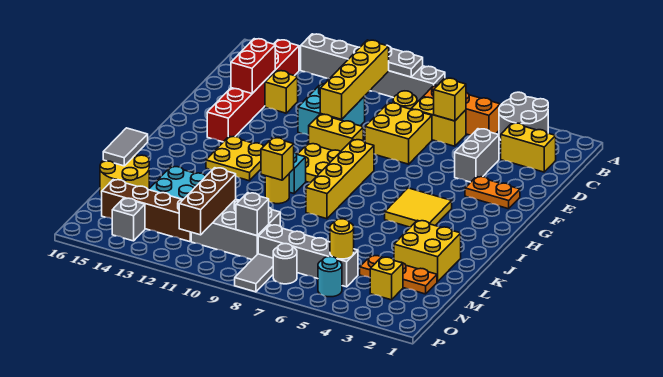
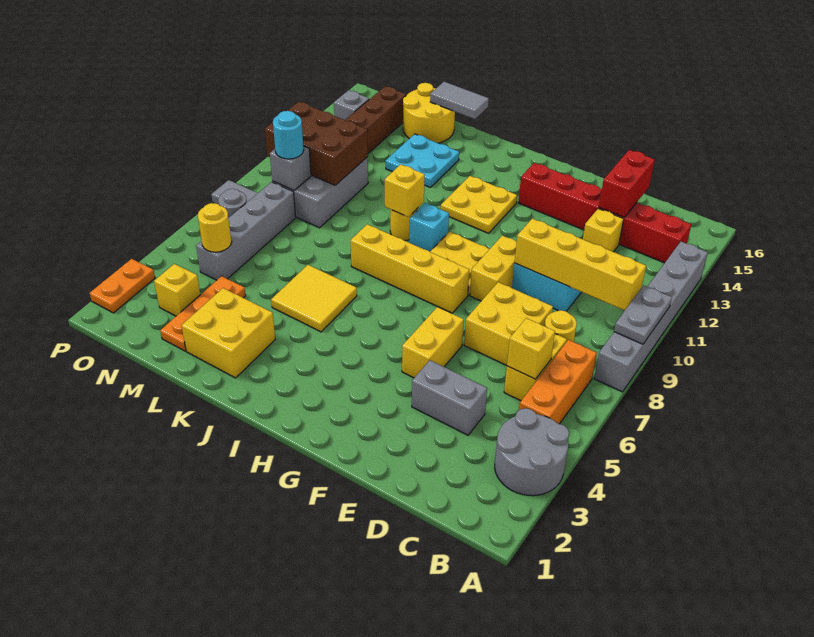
yellow 1x2 brick [501,123,556,172] -> yellow 1x2 brick moved to [402,307,464,378]
red 1x2 brick [231,39,275,93] -> red 1x2 brick turned to [599,150,655,217]
orange 1x2 plate [465,177,520,209] -> orange 1x2 plate moved to [90,259,155,313]
yellow 2x2 tile [385,188,452,227] -> yellow 2x2 tile moved to [271,265,357,332]
brown 1x3 brick [179,168,236,235] -> brown 2x3 brick [265,102,368,185]
cyan 1x1 round brick [318,257,342,297] -> cyan 1x1 round brick moved to [273,111,304,159]

